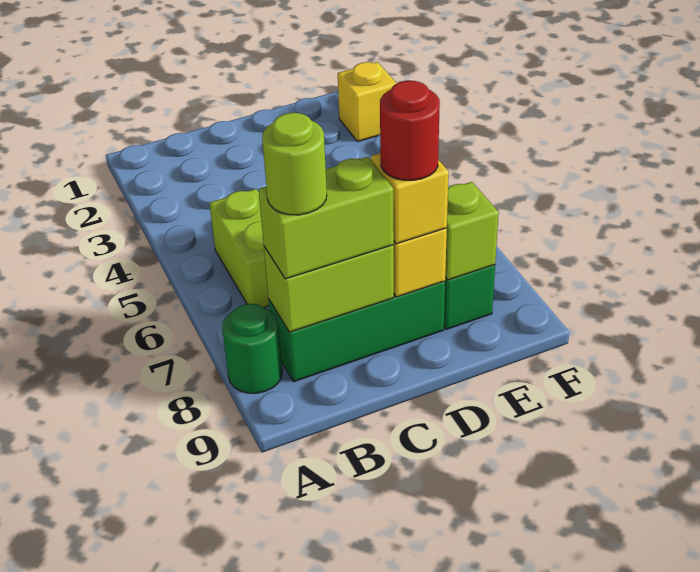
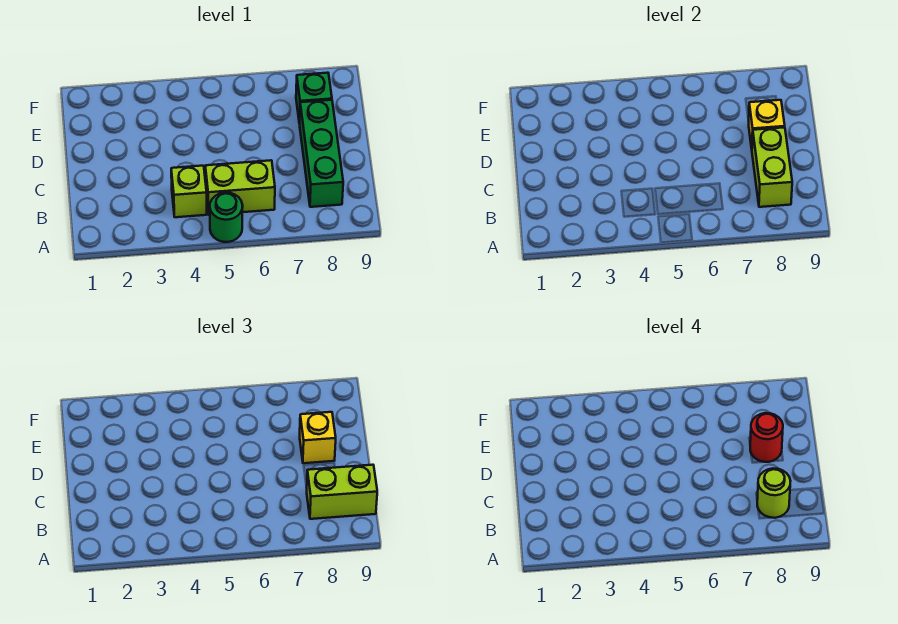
green 1x1 round brick [222,304,282,393] -> green 1x1 round brick moved to [210,192,243,242]
lime 1x2 brick [259,157,394,279] -> lime 1x2 brick turned to [307,465,377,519]
lime 1x1 brick [445,182,499,280] -> lime 1x1 brick moved to [171,166,207,217]
yellow 1x1 brick [338,62,397,142] -> none

